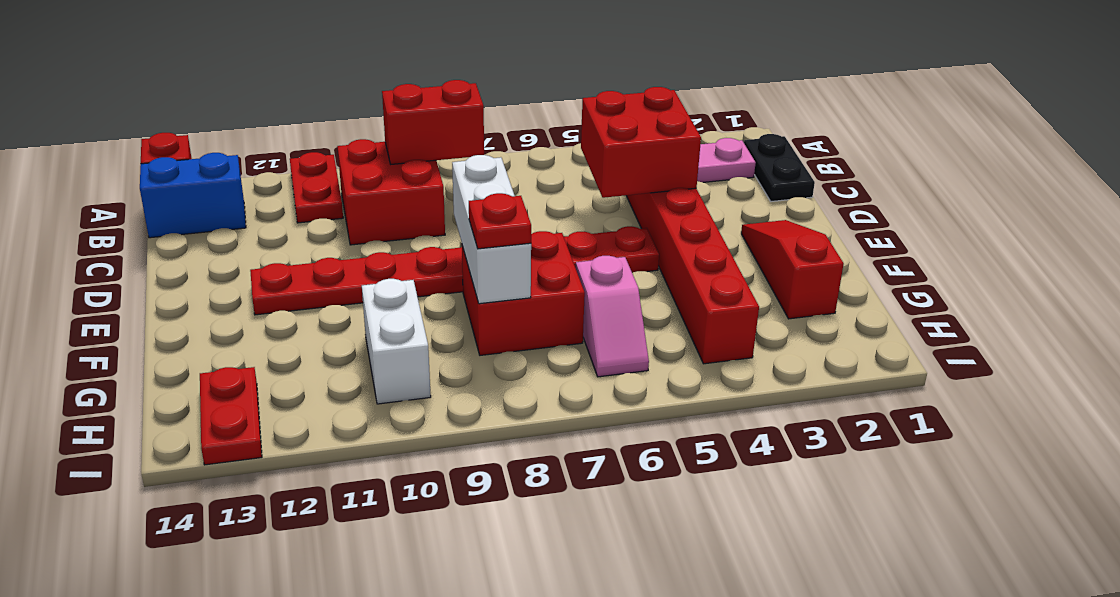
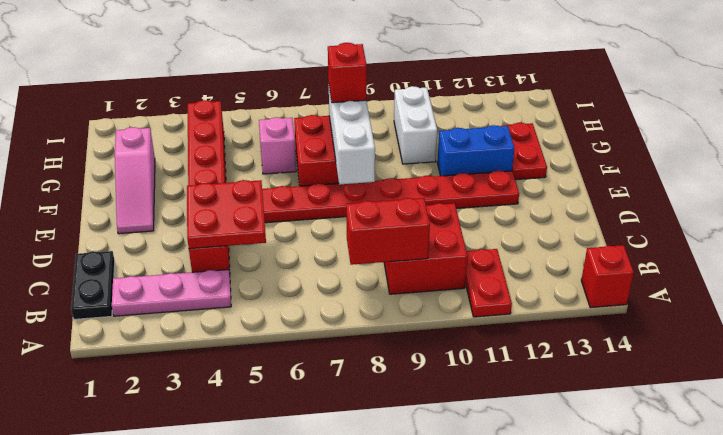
blue 1x2 brick [140,153,246,238] -> blue 1x2 brick moved to [437,125,514,176]
red 2x2 brick [581,87,701,198] -> red 2x2 plate [187,180,266,249]
red 1x3 slope [741,220,844,319] -> pink 1x3 slope [115,127,155,234]
red 1x1 plate [469,193,531,249] -> red 1x1 brick [328,43,367,103]
red 1x2 plate [200,367,262,465] -> red 1x2 plate moved to [502,123,547,180]

